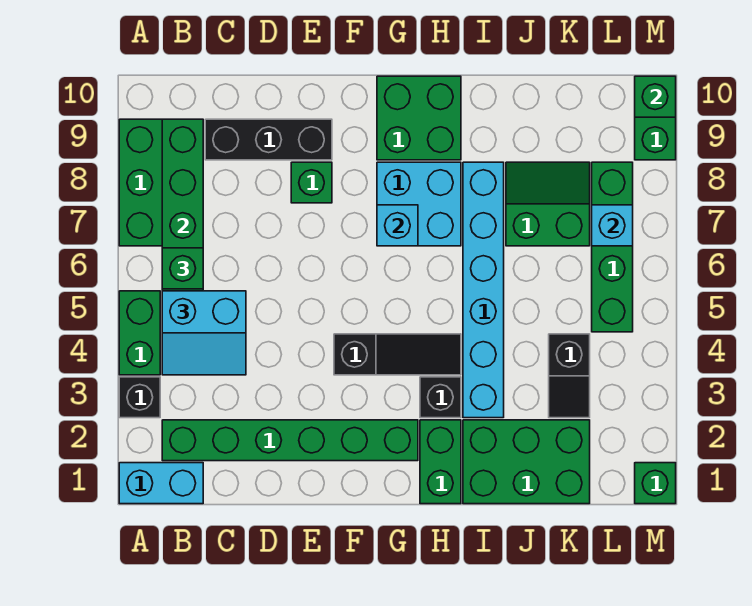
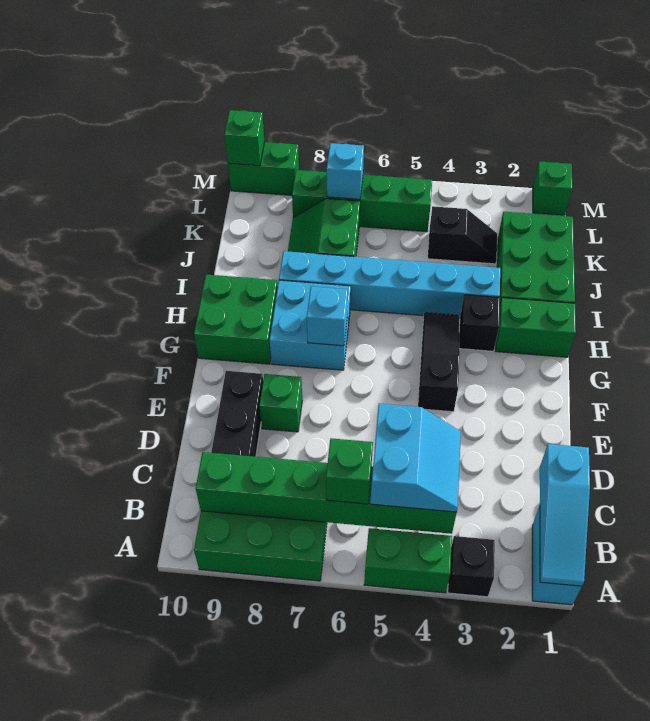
none -> cyan 1x3 slope [540,444,590,586]
green 1x6 brick [162,420,418,461] -> none

